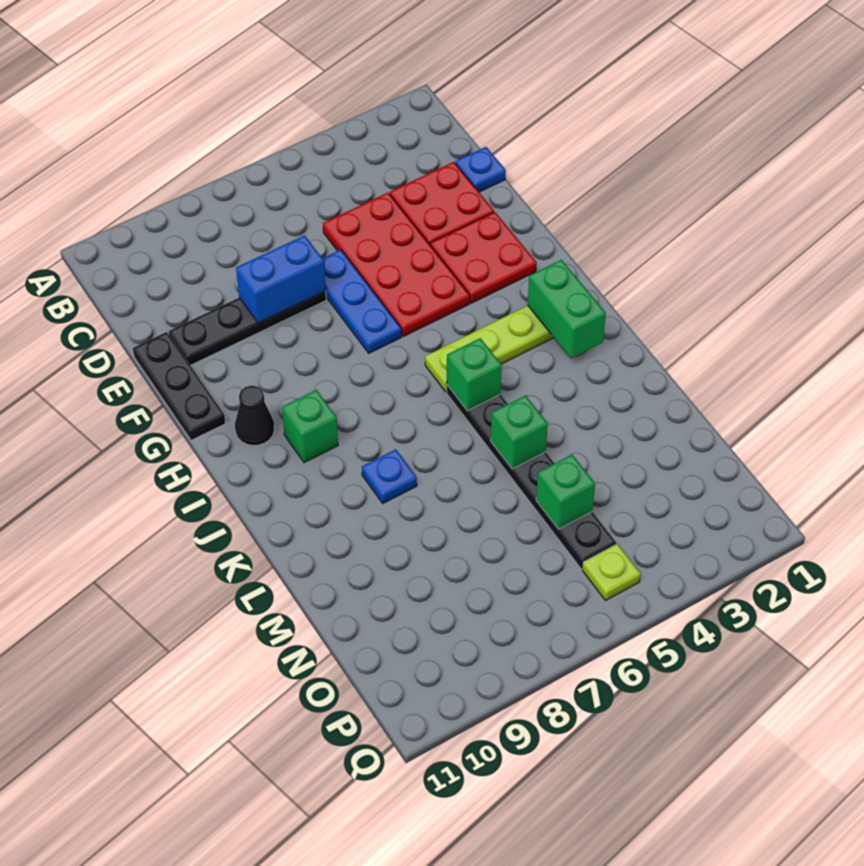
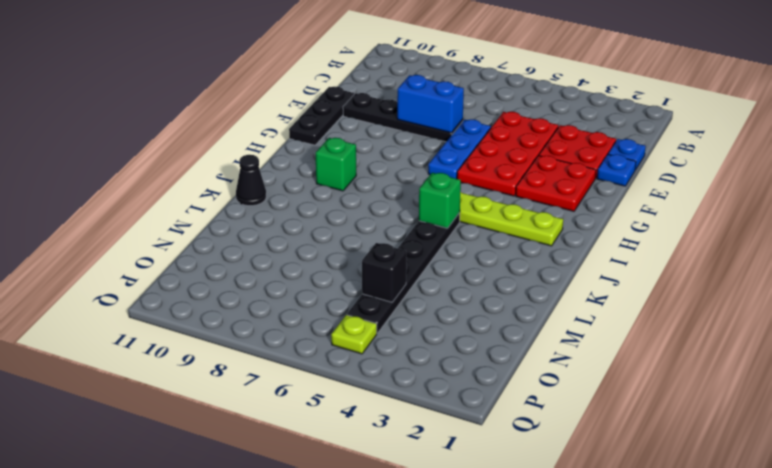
black 1x1 cone [235,385,274,446] -> black 1x1 cone moved to [236,155,266,206]
green 1x2 brick [528,260,606,358] -> none
blue 1x1 plate [362,449,417,503] -> blue 1x1 plate moved to [597,154,636,186]
green 1x1 brick [491,395,548,469] -> none
green 1x1 brick [536,455,595,529] -> black 1x1 brick [362,243,406,302]

